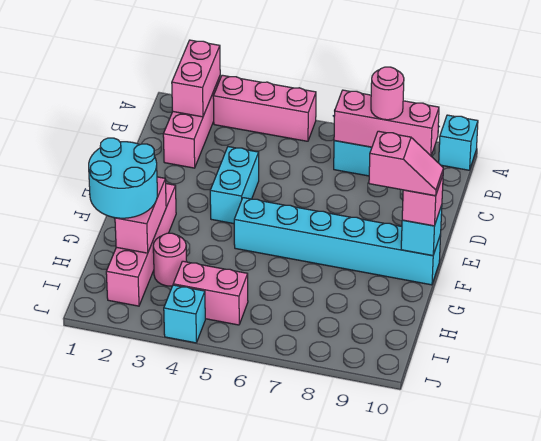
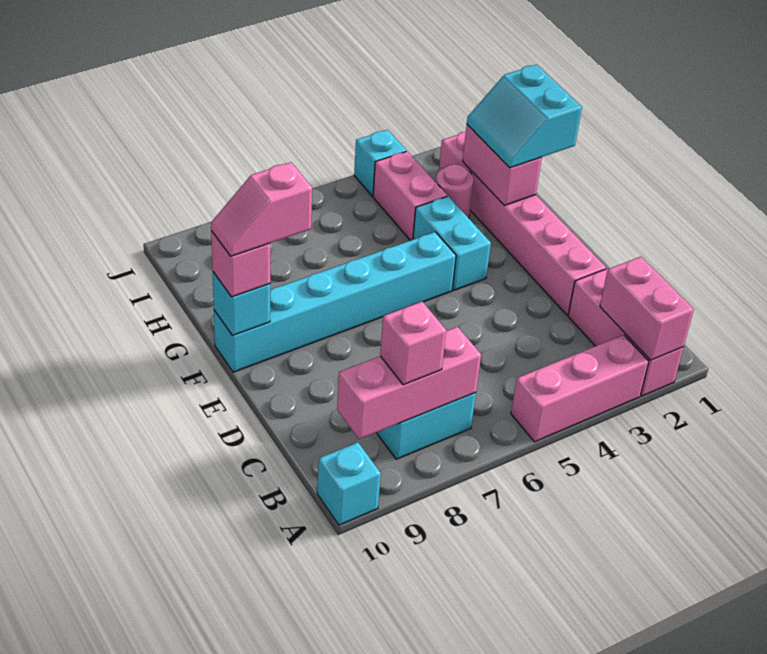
pink 1x1 round brick [371,67,404,120] -> pink 1x1 brick [380,302,446,385]
cyan 1x2 brick [210,147,259,224] -> cyan 1x2 brick moved to [413,196,491,290]
pink 1x4 brick [106,184,176,306] -> pink 1x6 brick [439,132,606,315]
cyan 2x2 round brick [89,138,157,218] -> cyan 2x2 slope [467,65,582,168]
pink 1x2 brick [173,261,248,325] -> pink 1x2 brick turned to [373,151,447,241]

